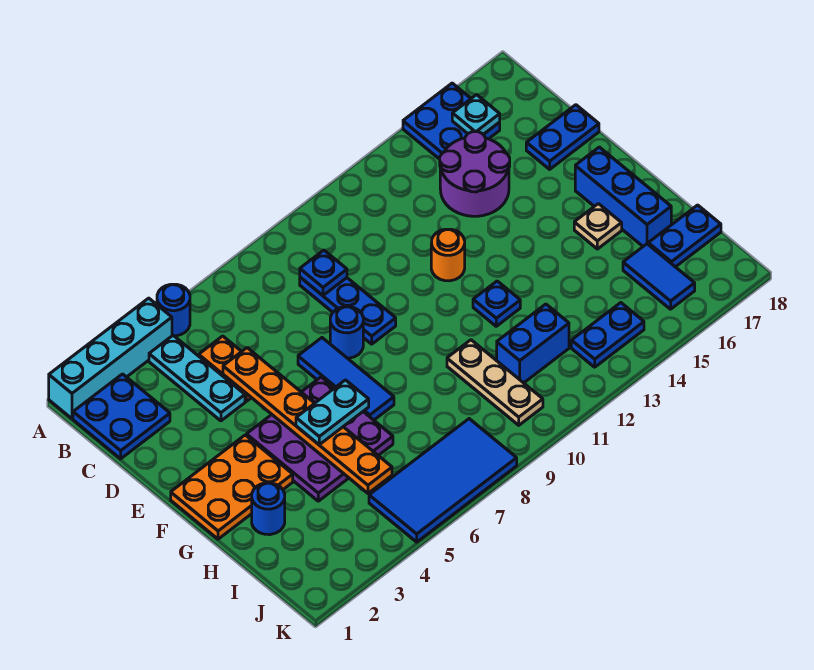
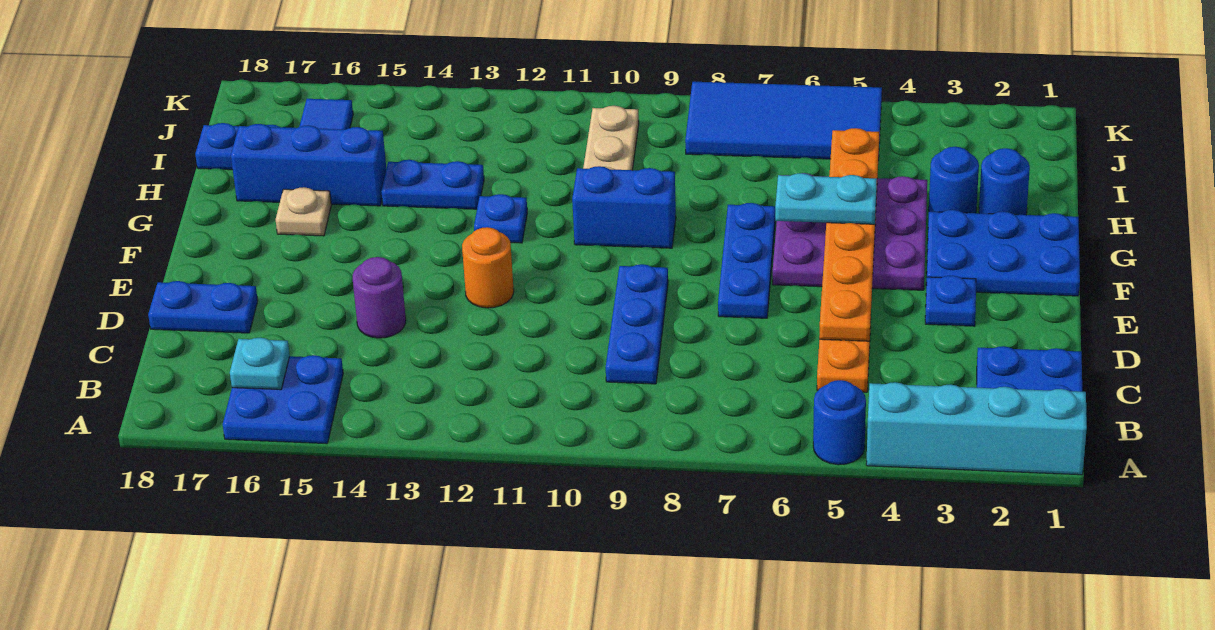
cyan 1x3 plate [149,335,245,421] -> none
blue 1x1 plate [300,250,347,295] -> blue 1x1 plate moved to [925,276,976,326]
purple 2x2 round brick [440,132,510,216] -> purple 1x1 round brick [353,257,406,338]
blue 1x3 tile [298,338,394,420] -> blue 1x3 plate [718,203,775,318]
blue 1x1 round brick [330,307,363,358] -> blue 1x1 round brick moved to [929,147,979,213]
orange 2x3 plate [171,435,293,539] -> blue 2x3 plate [926,210,1080,296]
blue 1x3 brick [575,147,671,246] -> blue 1x3 brick turned to [231,124,386,206]
blue 1x2 brick [497,304,569,383] -> blue 1x2 brick moved to [572,166,676,248]
blue 1x2 plate [571,303,644,367] -> blue 1x2 plate moved to [381,160,484,209]

